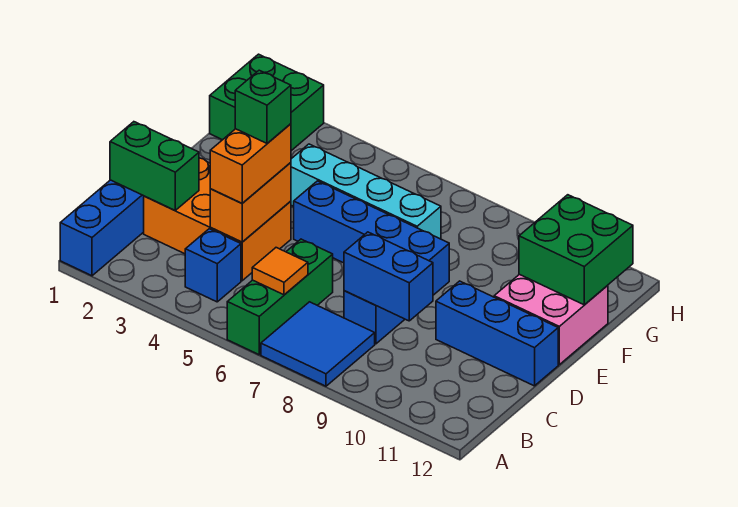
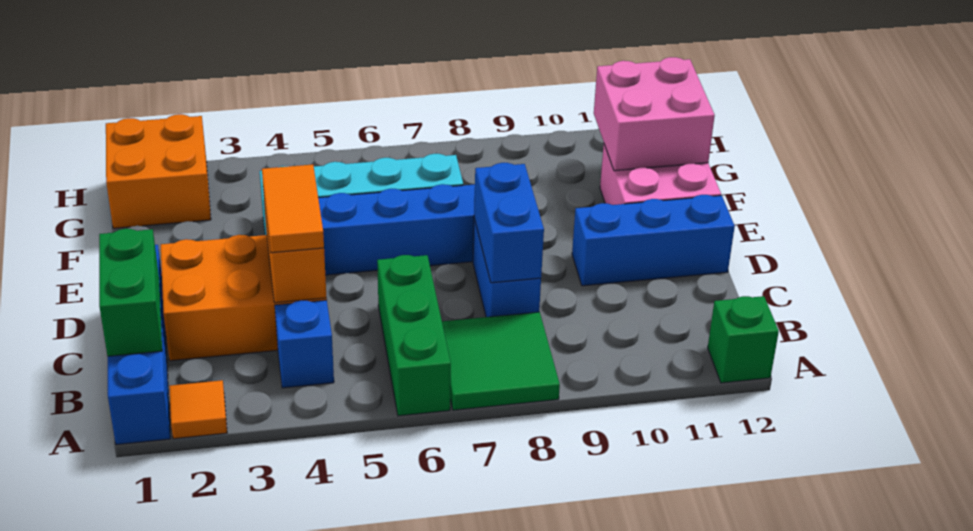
blue 2x2 tile [261,302,375,386] -> green 2x2 tile [442,312,560,410]
orange 1x1 tile [252,248,308,295] -> orange 1x1 tile moved to [169,380,227,439]
green 1x2 brick [110,122,199,210] -> green 1x2 brick turned to [99,229,162,356]
orange 1x2 brick [210,124,291,203] -> orange 1x2 tile [262,164,324,253]
blue 1x2 brick [344,232,433,321] -> blue 1x2 brick turned to [474,163,544,283]
green 1x1 brick [235,70,291,143] -> green 1x1 brick moved to [708,296,779,383]
green 2x2 brick [519,195,633,305] -> pink 2x2 brick [594,57,715,171]
green 2x2 brick [210,54,324,151] -> orange 2x2 brick [106,114,211,228]

